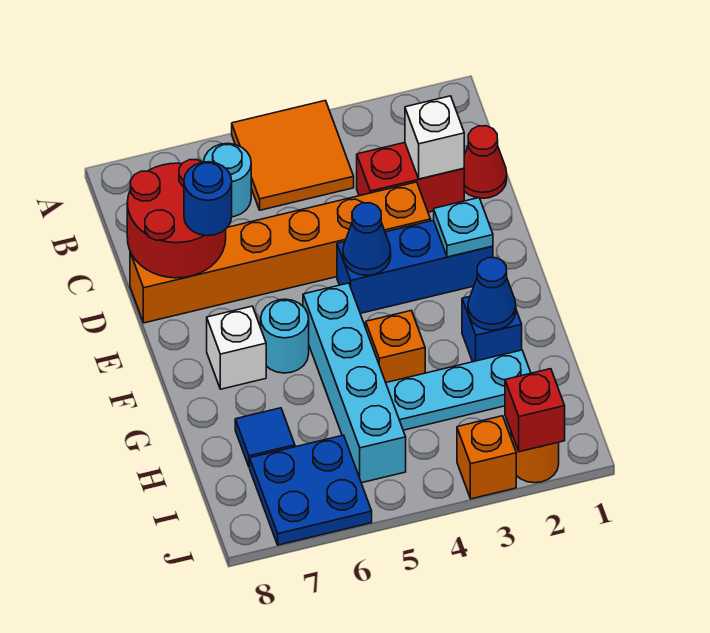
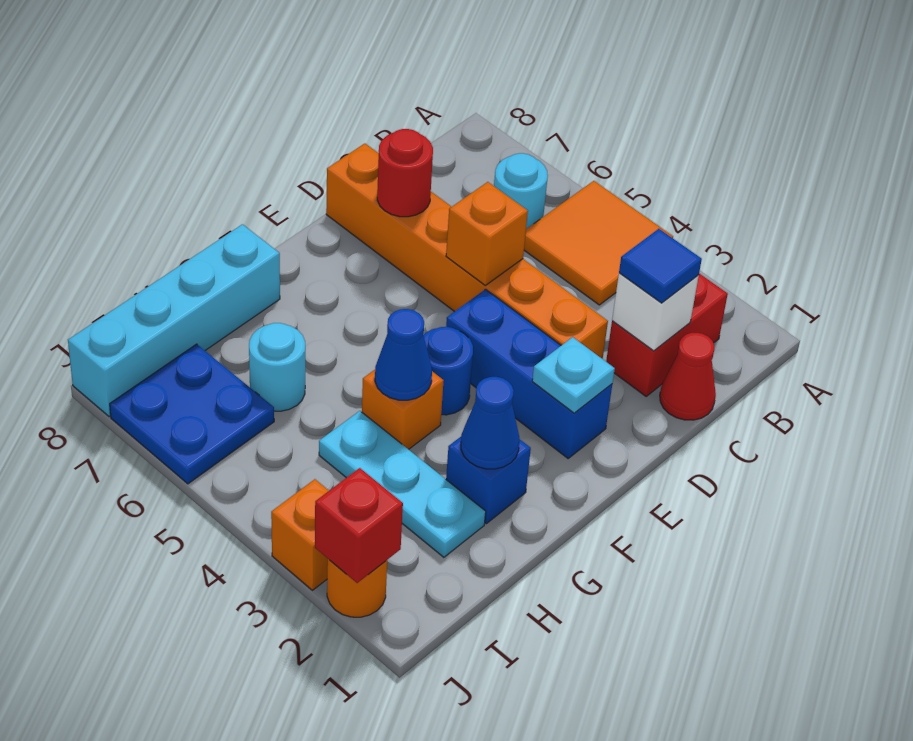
red 1x2 brick [357,143,464,212] -> red 1x2 brick turned to [606,274,728,396]
red 2x2 round brick [127,160,226,278] -> red 1x1 round brick [377,129,433,217]
none -> orange 1x1 brick [446,182,528,285]
blue 1x1 round brick [184,162,232,236] -> blue 1x1 round brick moved to [423,327,473,415]
blue 1x1 cone [343,203,391,275] -> blue 1x1 cone moved to [375,309,432,400]
cyan 1x4 brick [303,283,406,483] -> cyan 1x4 brick moved to [68,224,280,417]
cyan 1x1 round brick [261,299,309,373] -> cyan 1x1 round brick moved to [249,323,305,411]
white 1x1 brick [207,306,266,389] -> none
blue 1x1 tile [235,408,295,467] -> blue 1x1 tile moved to [619,229,702,303]

